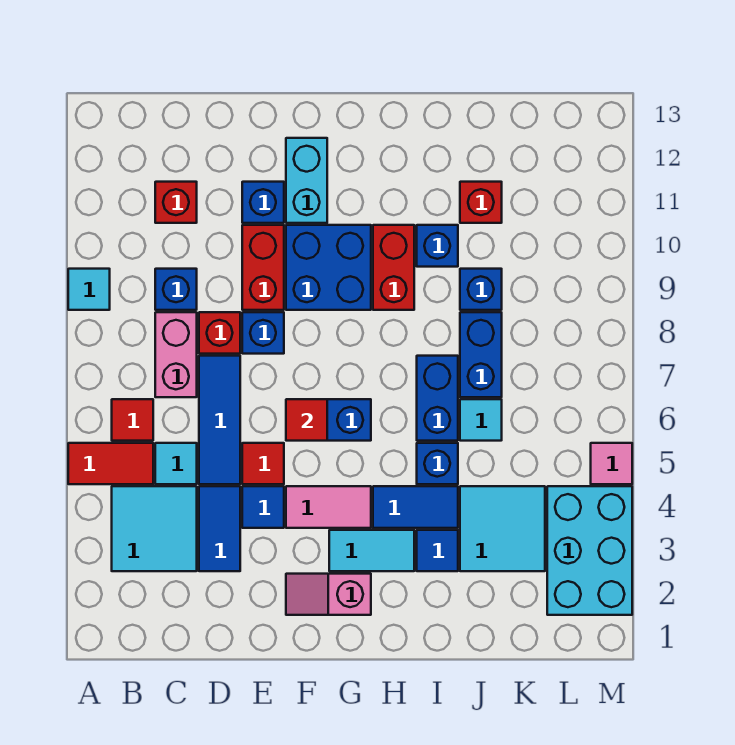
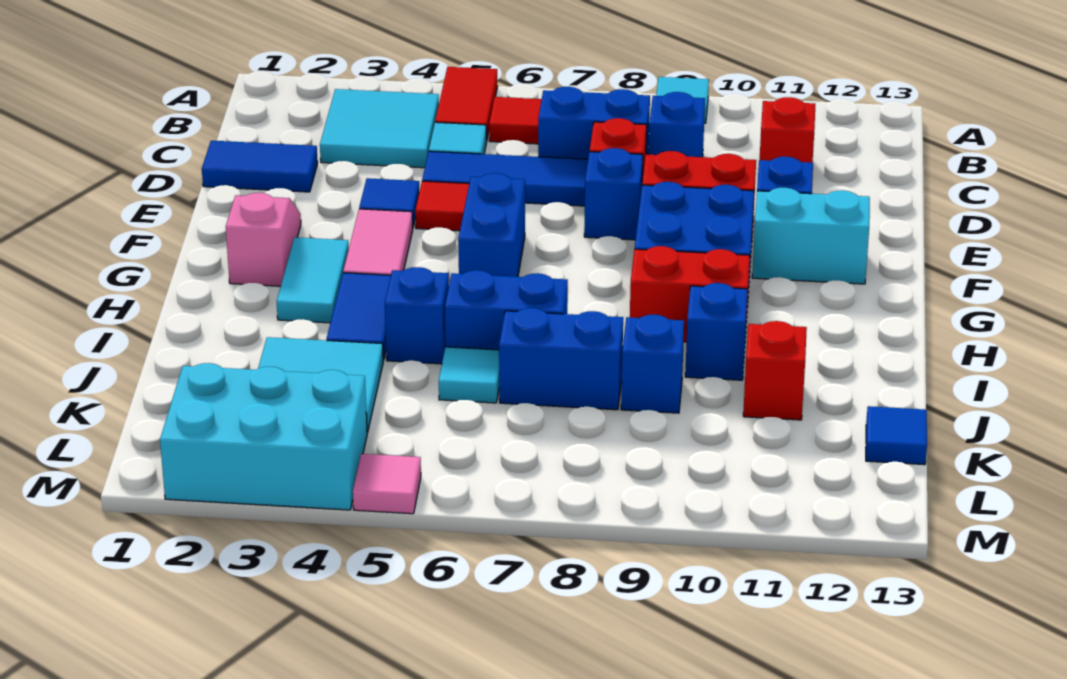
pink 1x2 brick [155,312,197,397] -> blue 1x2 brick [538,87,650,159]
blue 1x2 tile [199,486,240,571] -> blue 1x2 tile moved to [202,141,318,192]
red 1x1 tile [286,399,327,441] -> none
blue 1x1 tile [417,530,458,571] -> blue 1x1 tile moved to [866,406,927,465]

